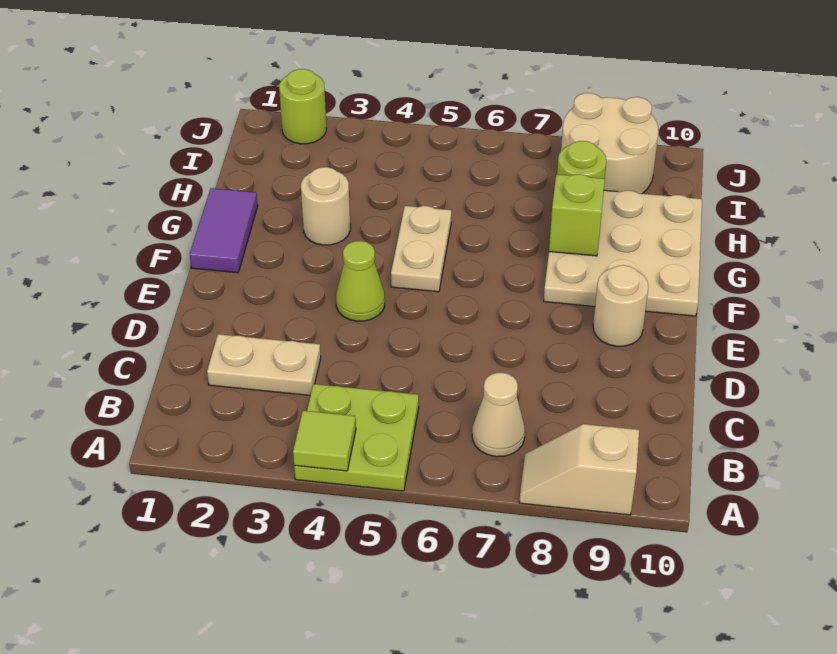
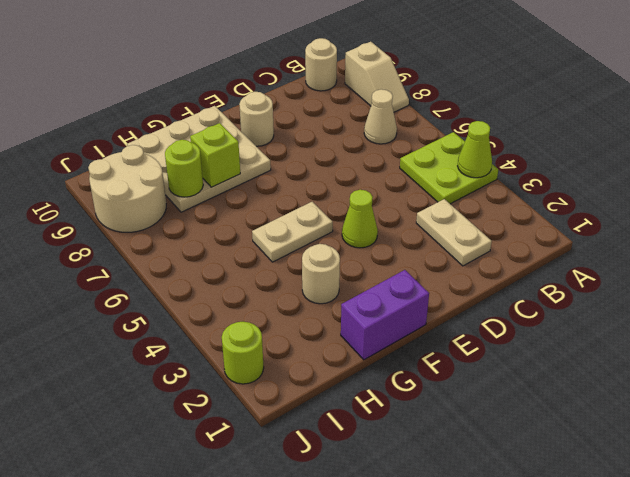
lime 1x1 tile [293,411,356,471] -> lime 1x1 cone [458,121,492,178]
none -> tan 1x1 round brick [305,38,337,91]
purple 1x2 tile [190,188,258,273] -> purple 1x2 brick [341,270,429,360]

